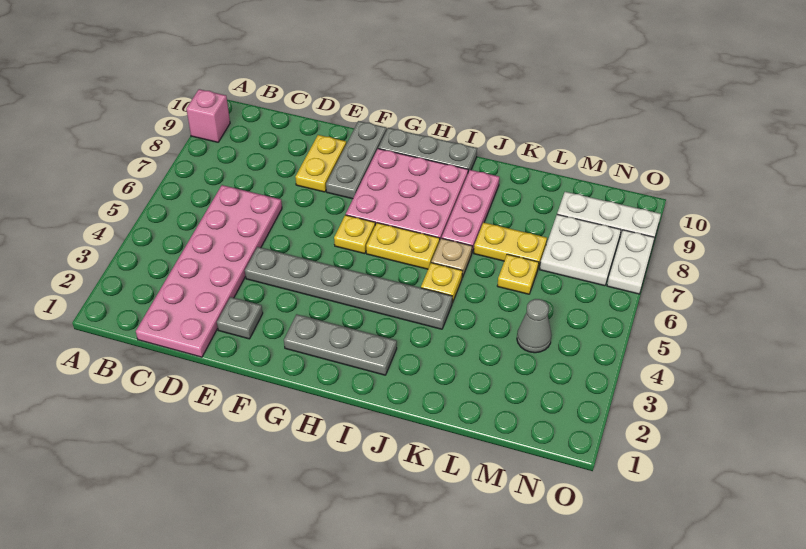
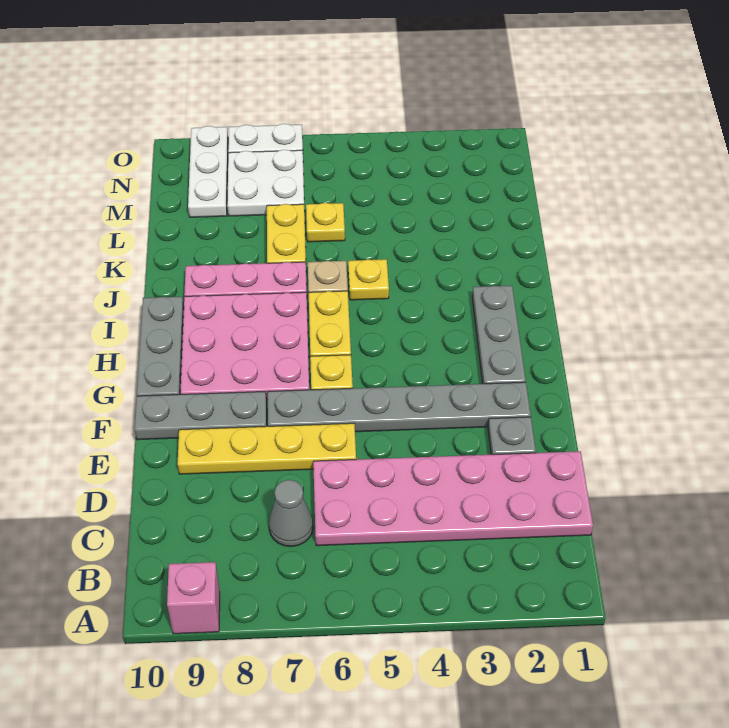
grey 1x6 plate [245,247,452,329] -> grey 1x6 plate turned to [268,382,531,432]
yellow 1x2 plate [295,135,346,192] -> yellow 1x4 plate [178,423,356,474]
grey 1x1 cone [517,299,552,353] -> grey 1x1 cone moved to [269,480,313,547]

